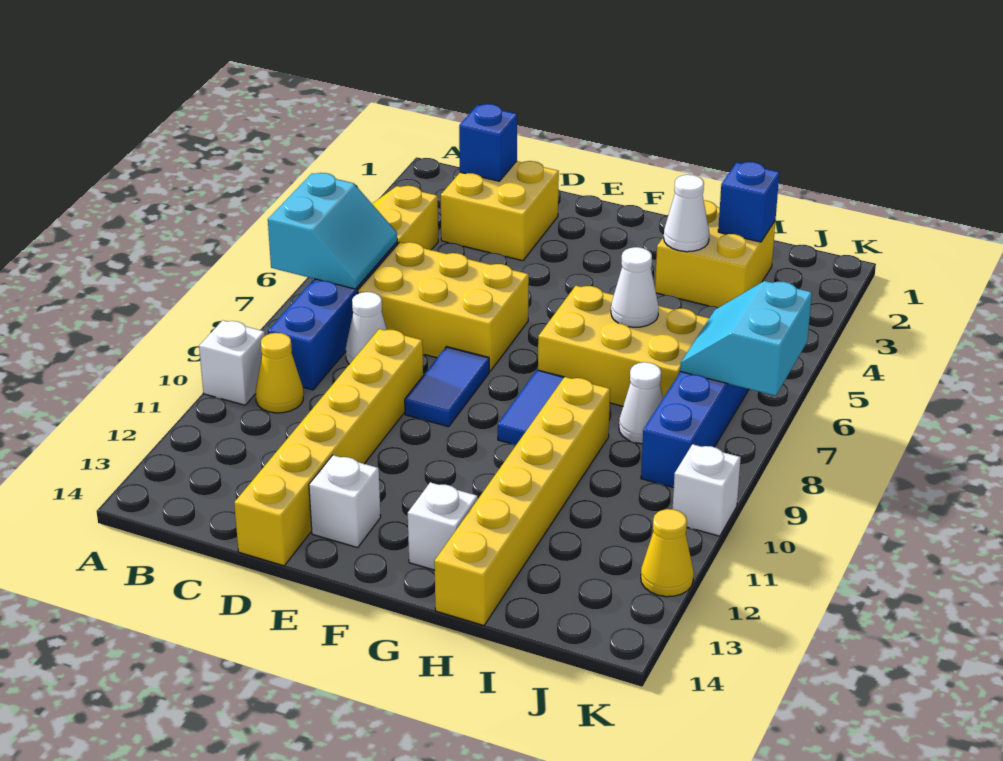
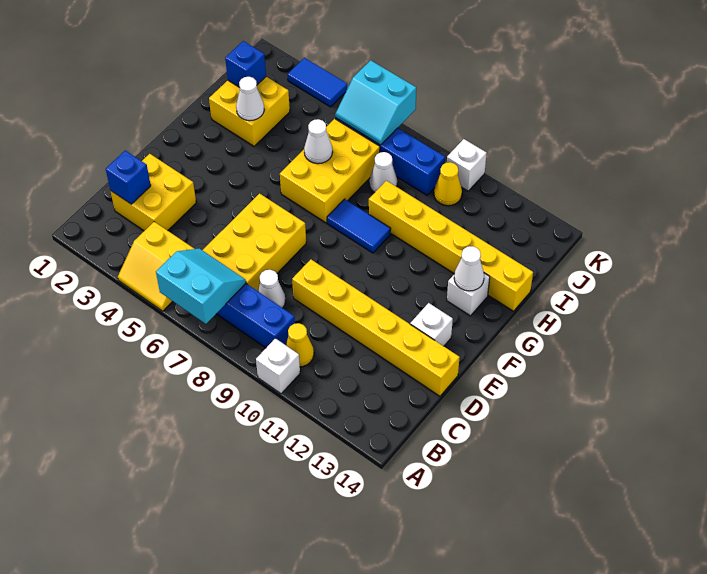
blue 1x2 tile [405,347,489,427] -> blue 1x2 tile moved to [287,58,347,107]
none -> white 1x1 cone [454,246,484,291]
yellow 1x1 cone [641,509,694,597] -> yellow 1x1 cone moved to [434,162,462,206]

